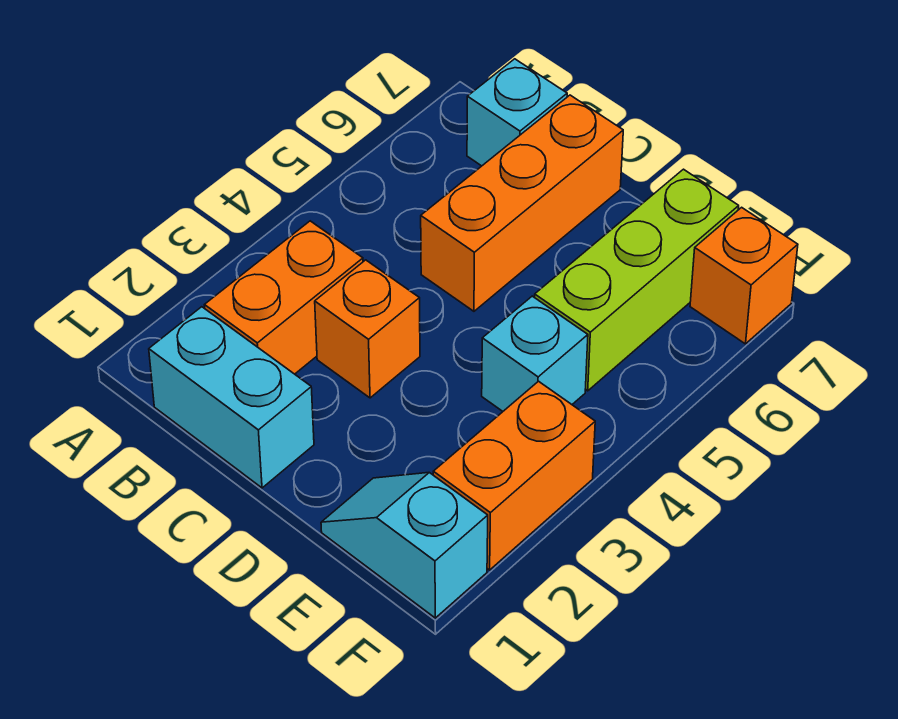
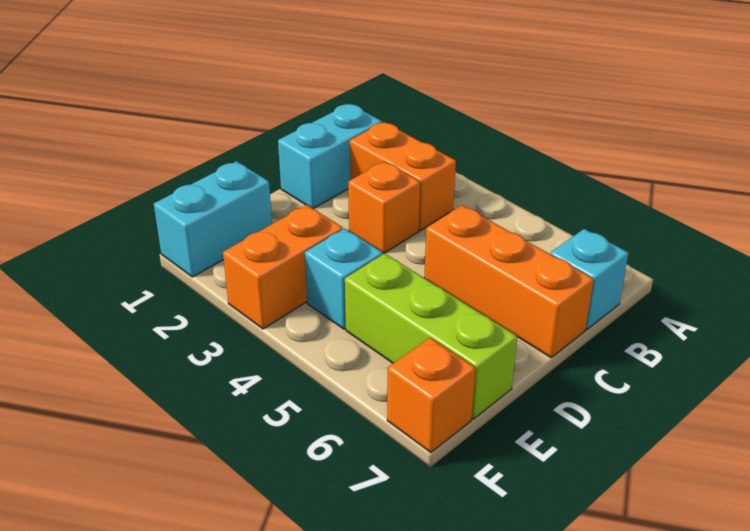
cyan 1x2 slope [321,473,488,618] -> cyan 1x2 brick [154,161,272,277]
orange 1x2 brick [433,381,595,570] -> orange 1x2 brick turned to [223,205,343,329]

